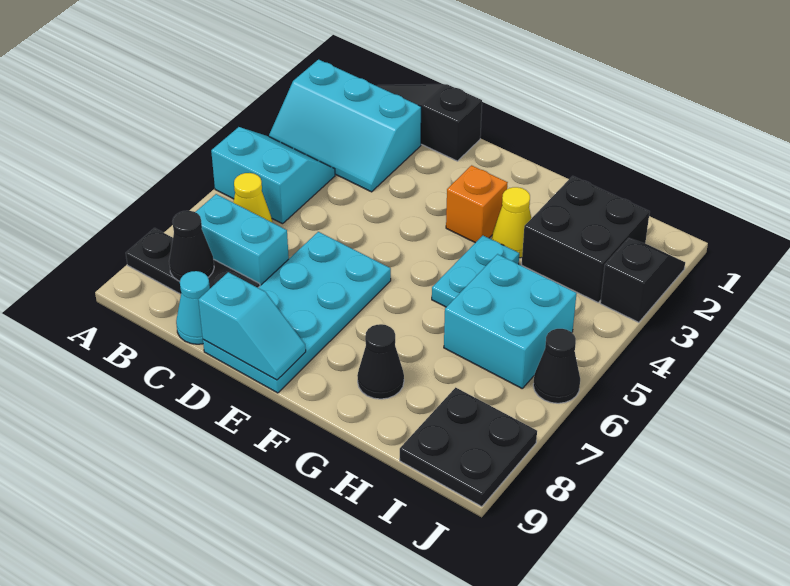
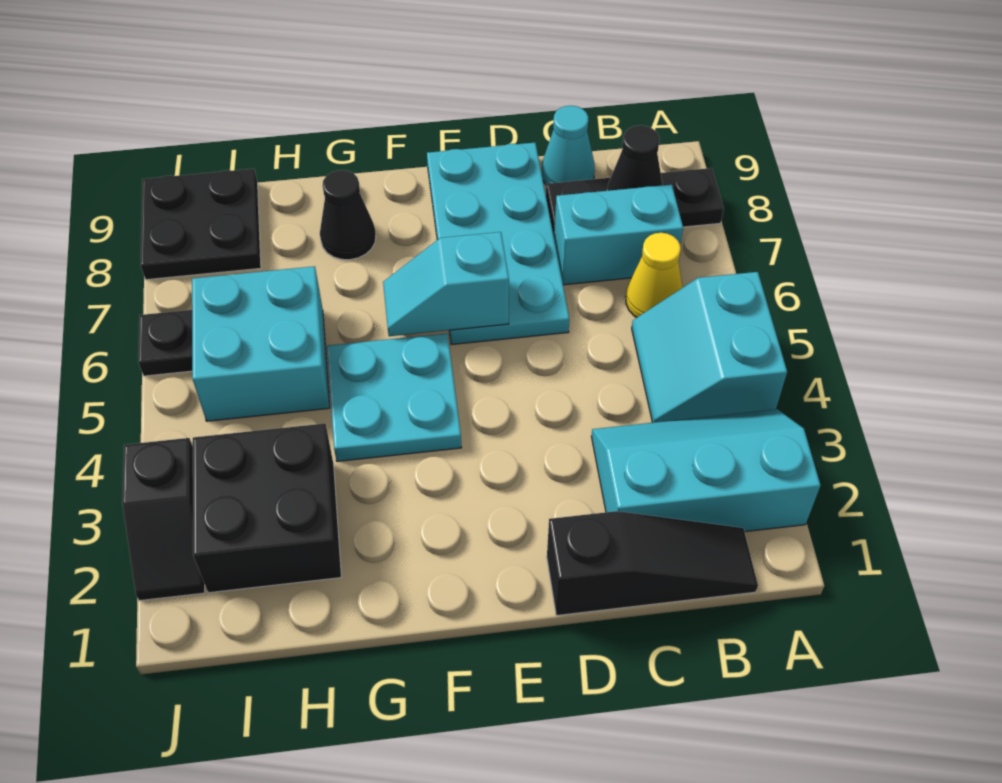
cyan 2x2 slope [211,127,335,224] -> cyan 2x2 slope turned to [632,272,787,423]
cyan 1x2 slope [198,272,306,380] -> cyan 1x2 slope moved to [383,232,509,336]
orange 1x1 brick [446,165,508,243] -> none
yellow 1x1 cone [492,187,531,258] -> none
cyan 1x2 plate [432,236,519,307] -> cyan 2x2 plate [327,333,461,461]
black 1x1 cone [533,329,580,403] -> black 1x1 plate [138,310,192,376]

